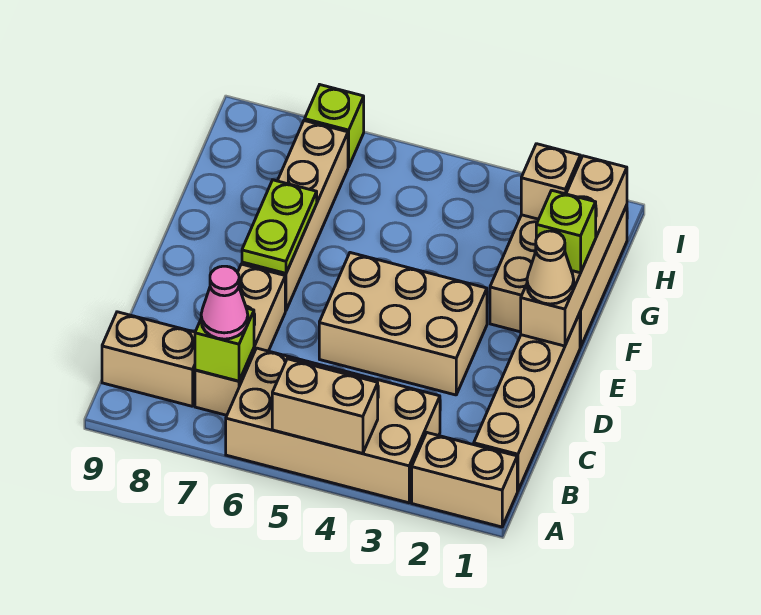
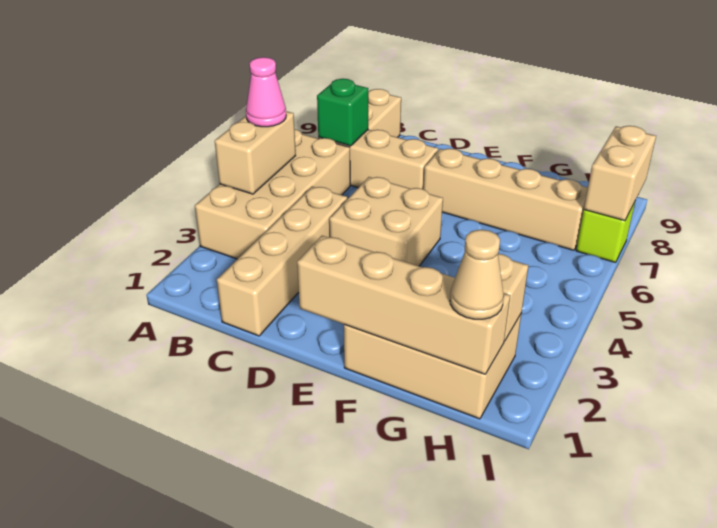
tan 1x2 brick [412,433,517,527] -> tan 1x2 brick moved to [584,126,656,221]
tan 1x4 brick [474,313,580,491] -> tan 1x4 brick turned to [217,186,347,336]
lime 1x1 brick [195,308,254,381] -> green 1x1 brick [317,79,368,146]
pink 1x1 cone [201,266,248,339] -> pink 1x1 cone moved to [246,57,286,127]
tan 2x3 brick [319,253,487,395] -> tan 2x2 brick [329,177,443,266]
tan 1x1 cone [527,231,574,304] -> tan 1x1 cone moved to [450,230,504,319]
lime 1x2 plate [242,180,317,273] -> none
lime 1x1 brick [536,190,596,273] -> none

